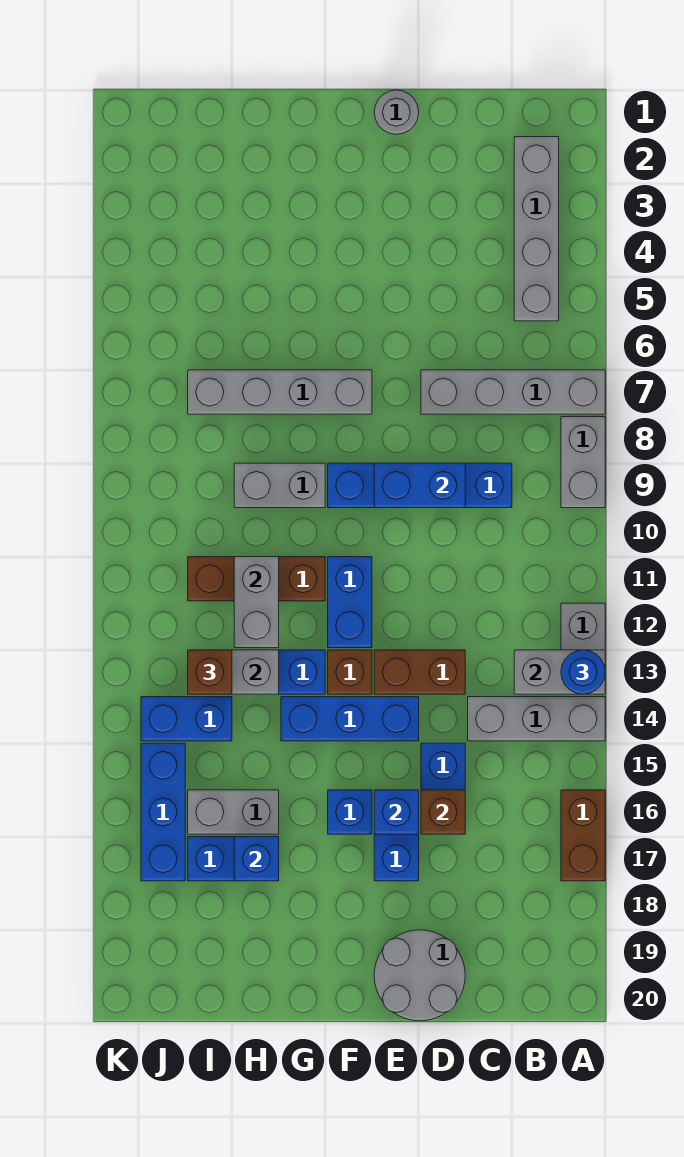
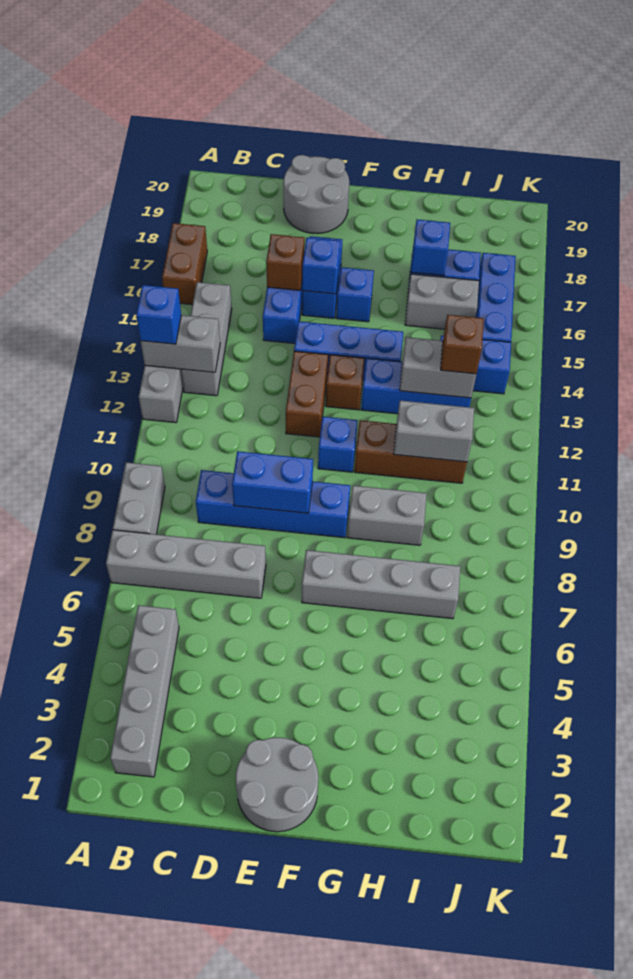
blue 1x1 round brick [561,650,605,694] -> blue 1x1 brick [136,285,181,344]
grey 1x3 brick [468,697,605,741] -> grey 1x3 brick turned to [181,282,232,396]
brown 1x2 brick [374,650,465,694] -> brown 1x2 brick turned to [286,351,328,437]
grey 1x1 round brick [374,90,419,134] -> grey 2x2 round brick [235,737,318,832]
blue 1x2 brick [328,557,372,648] -> blue 1x1 brick [318,417,358,472]
grey 1x2 brick [234,557,279,648] -> grey 1x2 brick turned to [394,401,474,462]

